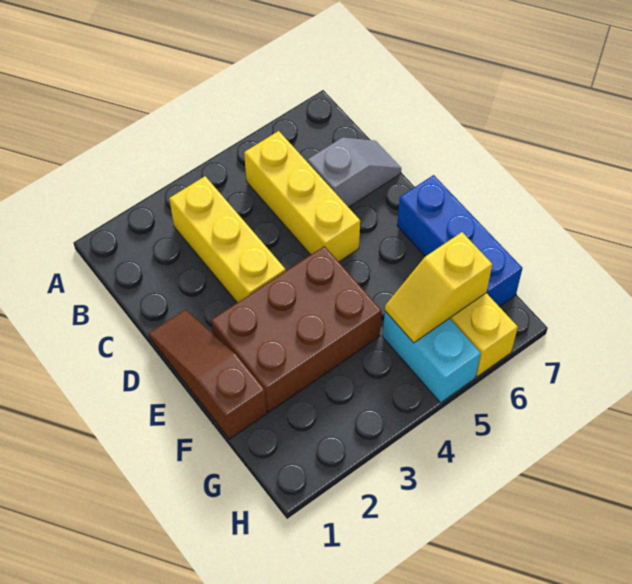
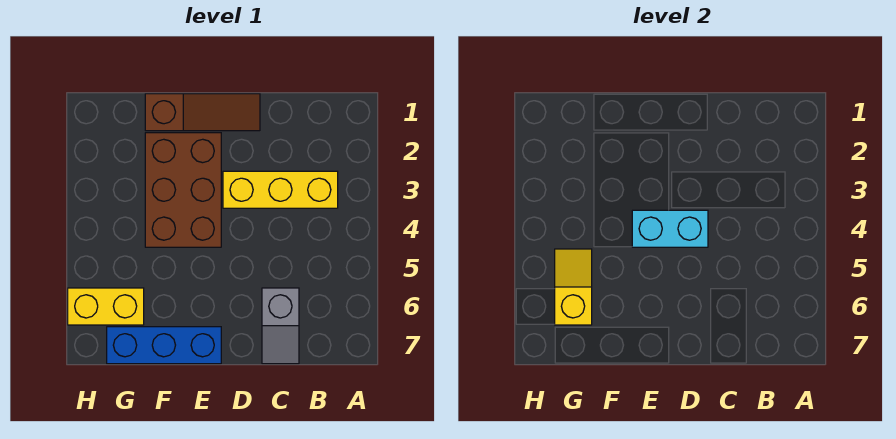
yellow 1x3 brick [244,131,360,262] -> none
cyan 1x2 brick [383,311,481,403] -> cyan 1x2 brick moved to [632,210,708,247]

